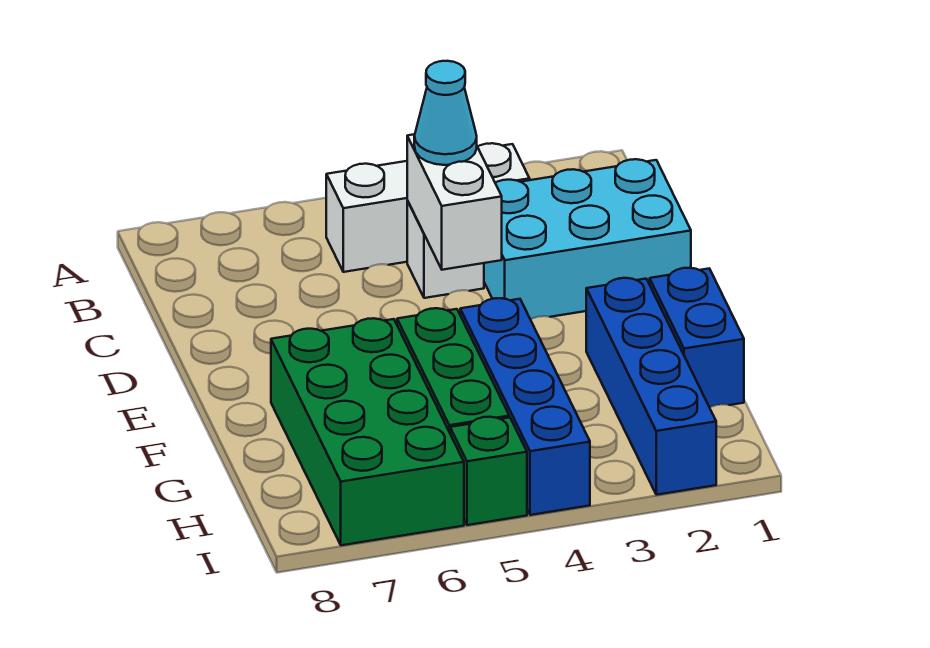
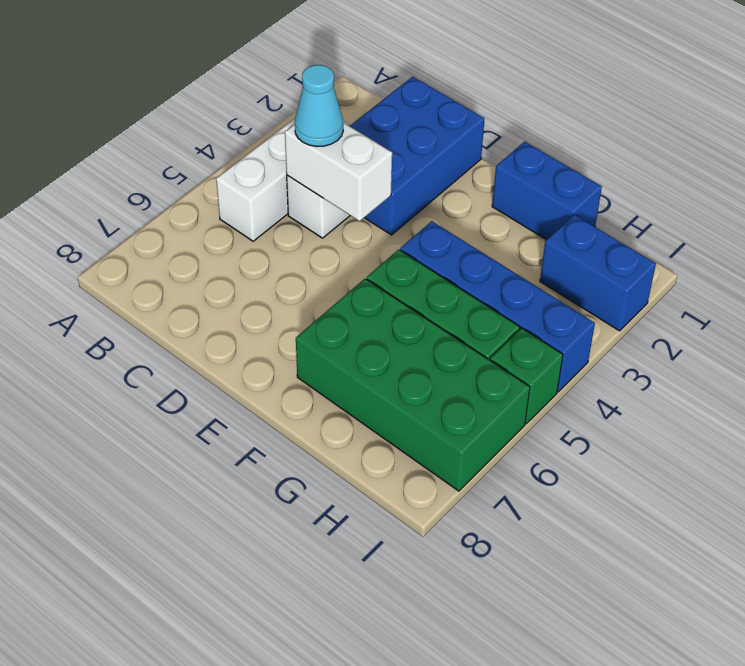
cyan 2x3 brick [484,159,691,319] -> blue 2x3 brick [350,77,485,235]
blue 1x4 brick [586,278,716,495] -> blue 1x2 brick [540,215,656,331]

